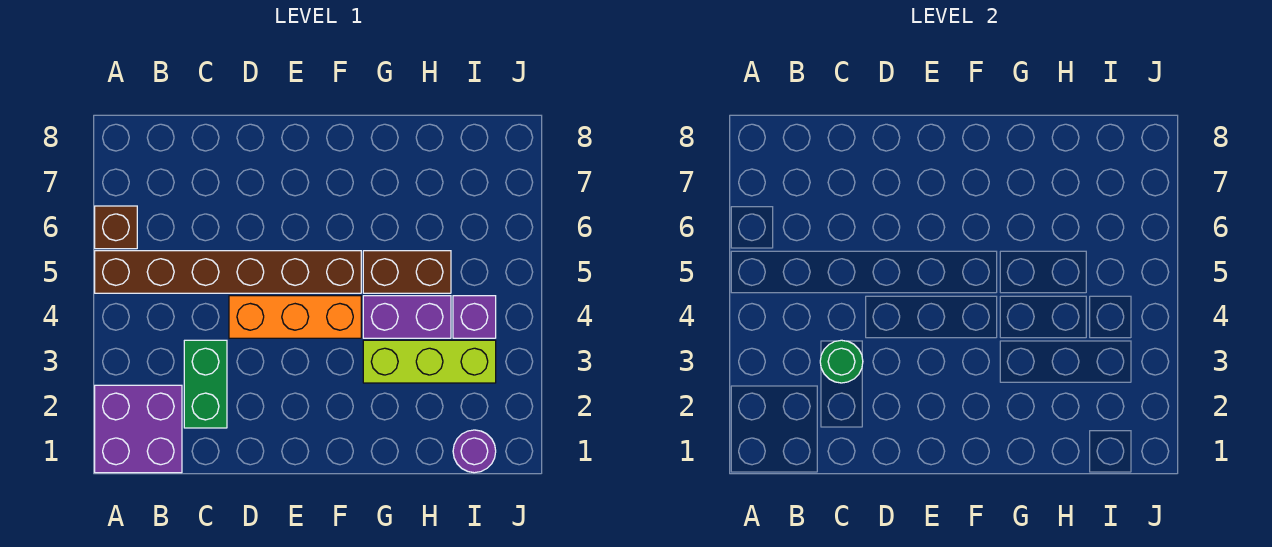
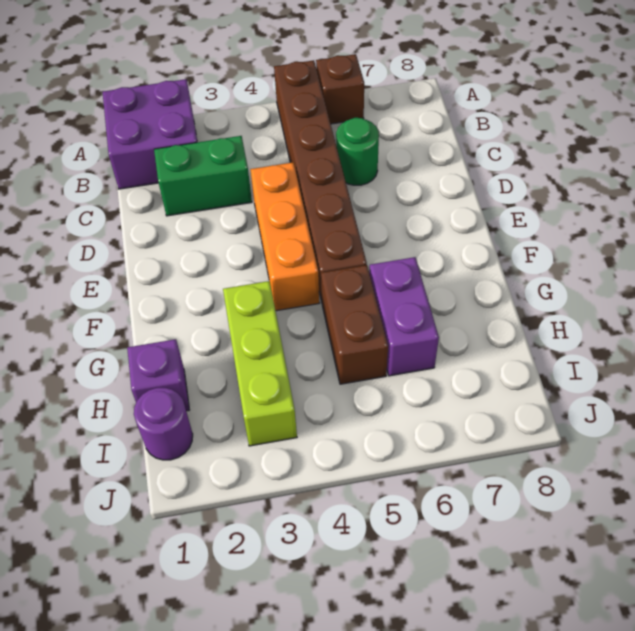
green 1x1 round brick [820,340,863,383] -> green 1x1 round brick moved to [336,118,379,185]
purple 1x2 brick [363,296,451,338] -> purple 1x2 brick moved to [369,257,439,376]
purple 1x1 brick [453,296,496,338] -> purple 1x1 brick moved to [127,339,189,411]

